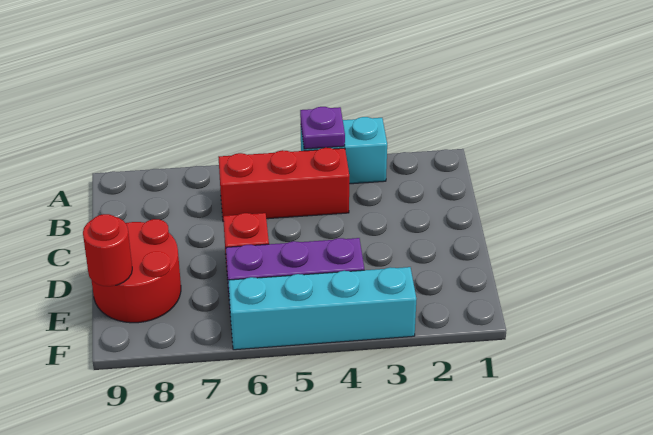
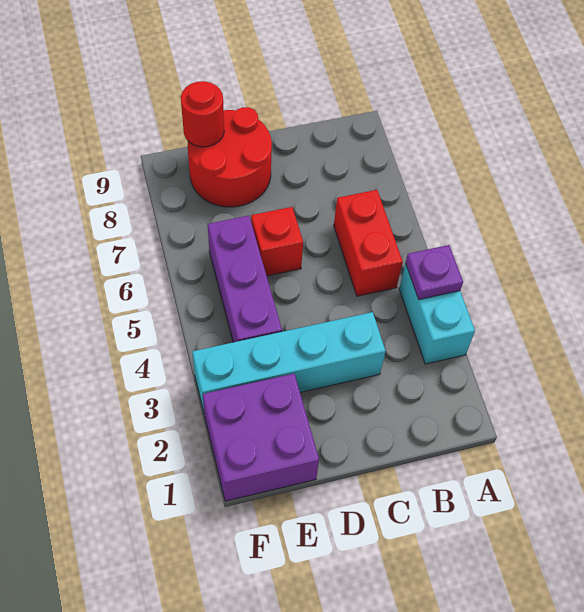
red 1x3 brick [219,148,349,222] -> red 1x2 brick [334,190,403,296]
none -> purple 2x2 brick [203,374,319,501]
cyan 1x4 brick [228,267,416,350] -> cyan 1x4 brick turned to [192,312,386,411]

